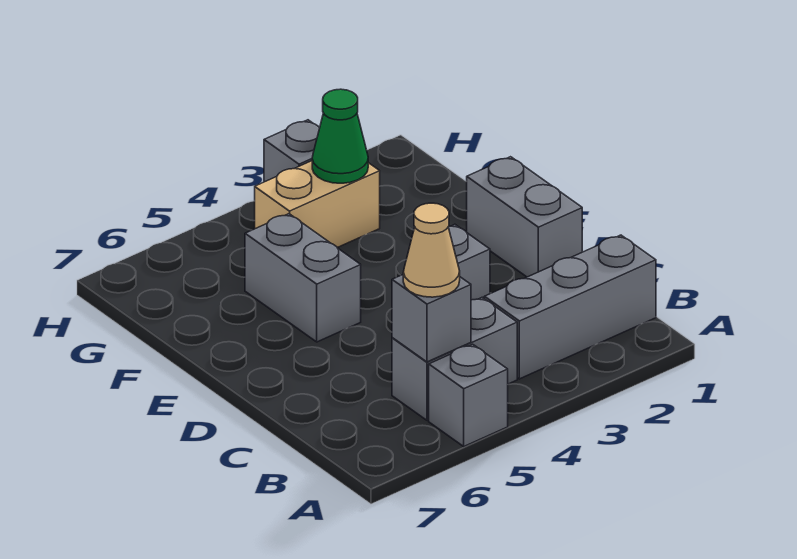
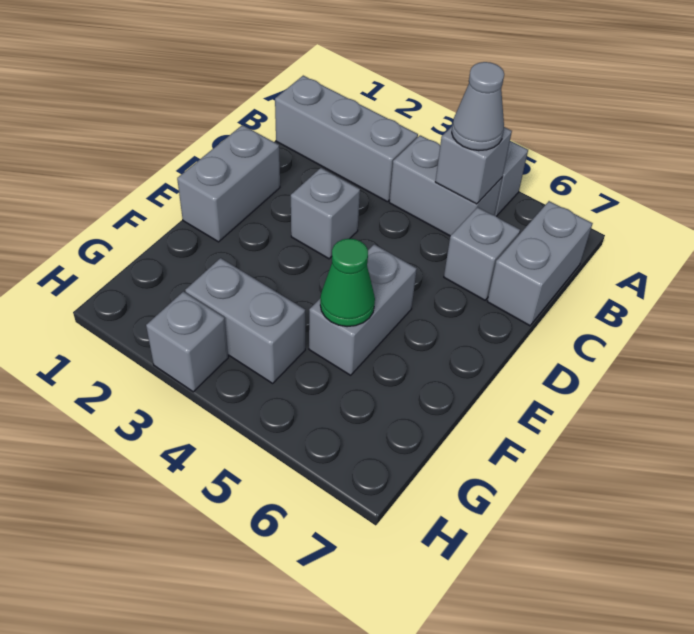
tan 1x1 cone [403,203,460,297] -> grey 1x1 cone [452,62,504,151]
none -> grey 1x2 brick [487,201,593,326]
none -> grey 1x1 brick [444,207,520,300]
tan 1x2 brick [255,161,380,248] -> grey 1x2 brick [185,258,305,383]
green 1x1 cone [312,89,368,183] -> green 1x1 cone moved to [320,239,375,327]

